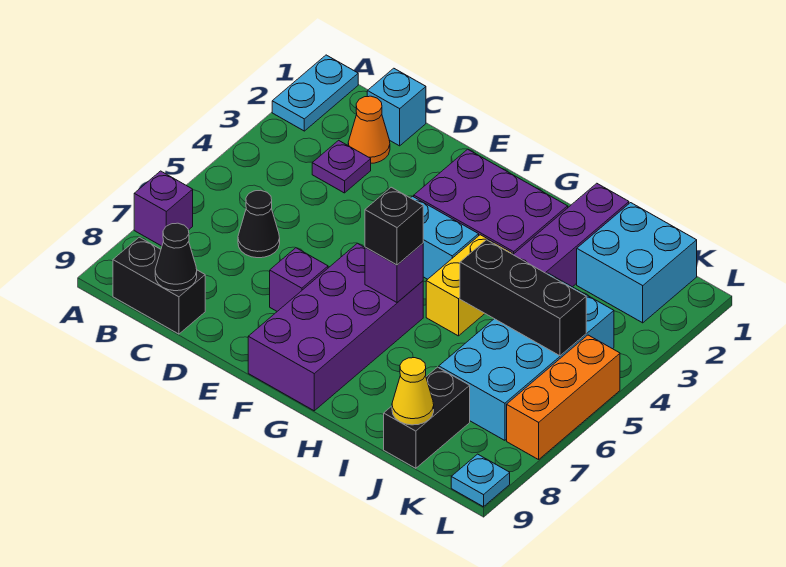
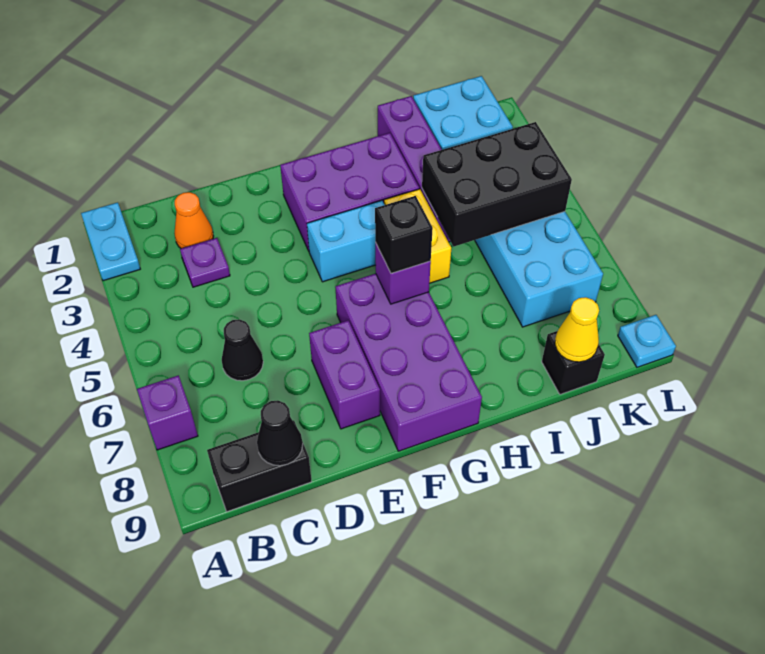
cyan 1x1 brick [367,68,426,146] -> none
purple 1x1 brick [270,248,328,311] -> purple 1x2 brick [309,320,380,429]
black 1x3 brick [460,240,586,356] -> black 2x3 brick [422,122,572,247]
black 1x2 brick [384,367,470,468] -> black 1x1 brick [542,331,605,394]
orange 1x3 brick [507,335,620,460] -> none

